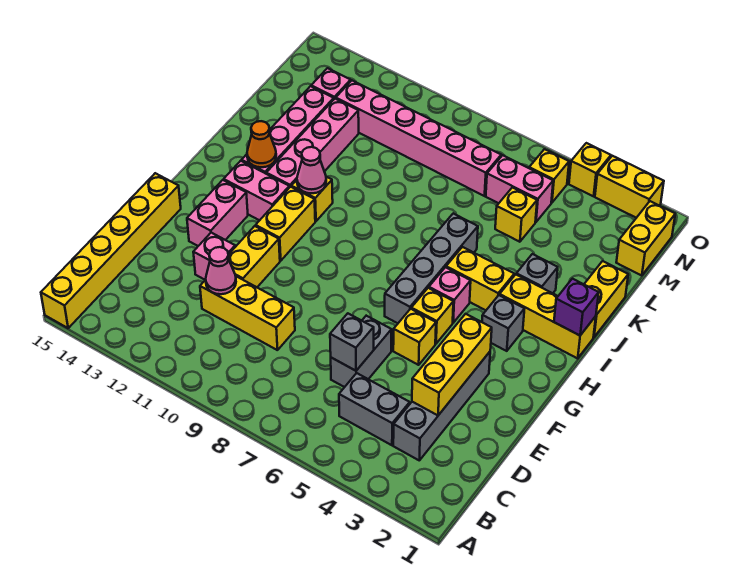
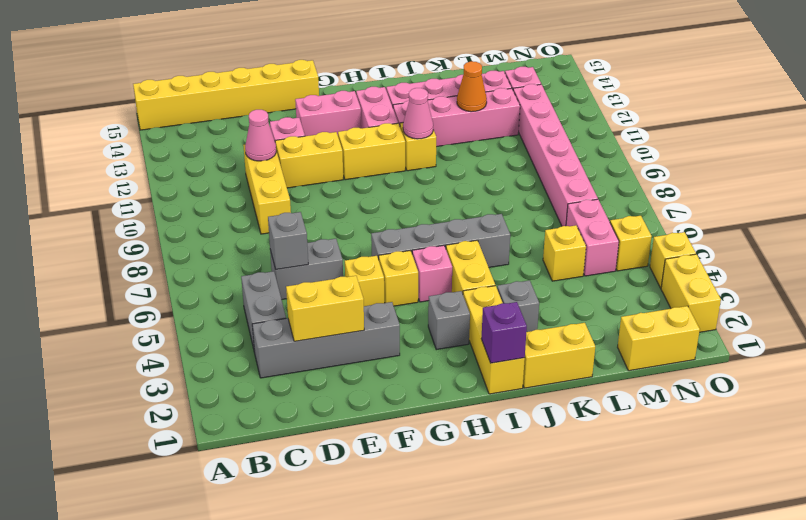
yellow 1x3 brick [412,314,492,415] -> yellow 1x2 brick [286,276,364,341]
orange 1x1 cone [247,121,276,167] -> orange 1x1 cone moved to [457,61,487,112]

